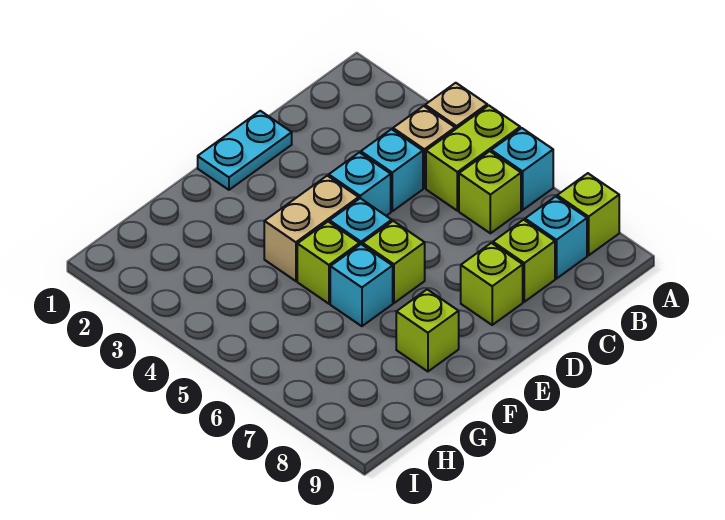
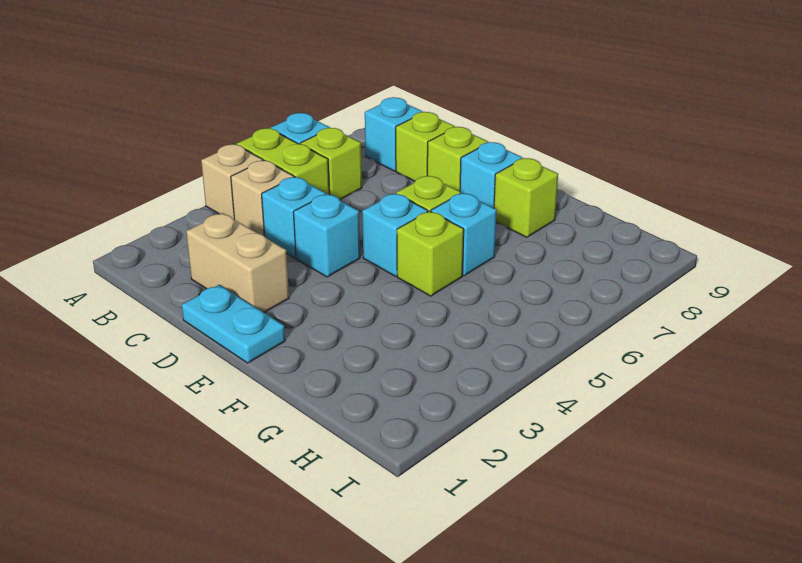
lime 1x1 brick [557,173,619,255] -> none
tan 1x2 brick [264,176,359,281] -> tan 1x2 brick moved to [186,213,289,312]
none -> cyan 1x1 brick [460,142,523,208]

